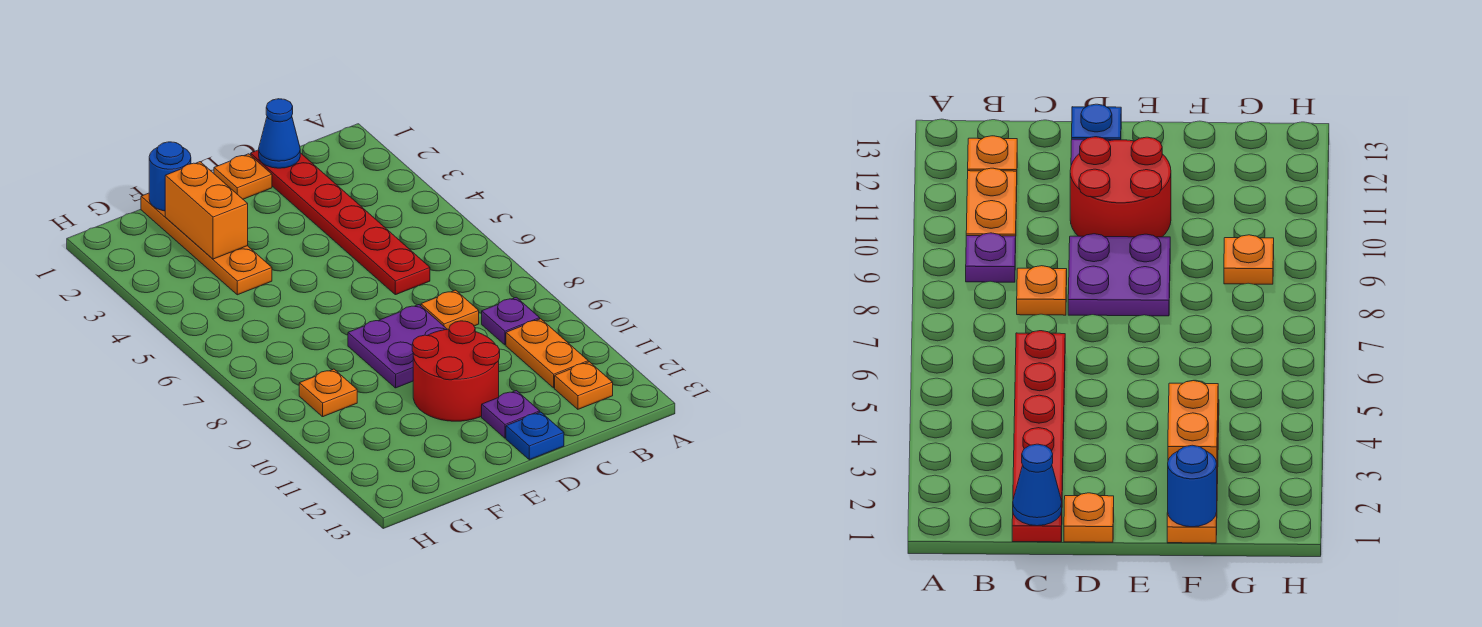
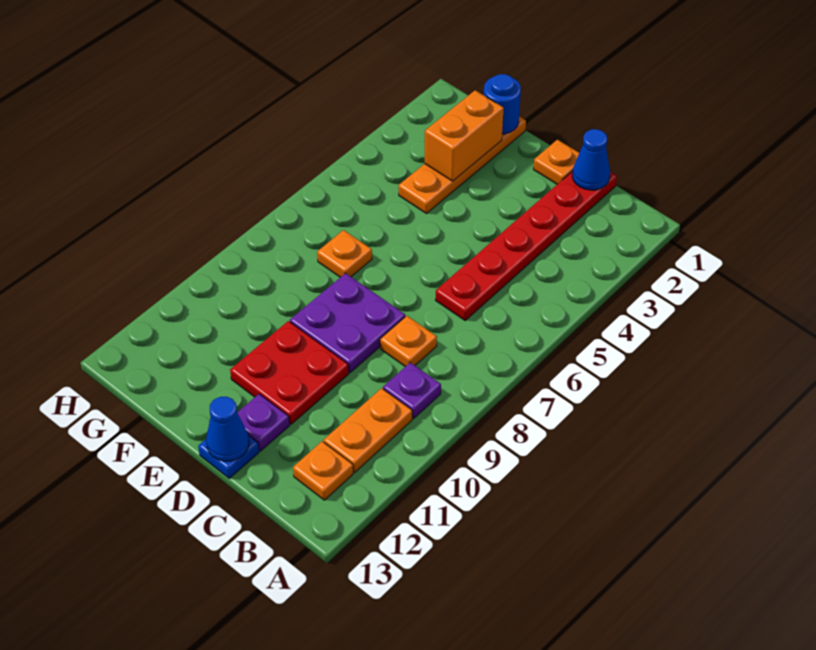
red 2x2 round brick [412,321,500,421] -> red 2x2 plate [230,321,349,424]
none -> blue 1x1 cone [206,397,249,461]
orange 1x1 plate [299,369,357,417] -> orange 1x1 plate moved to [317,230,372,277]

